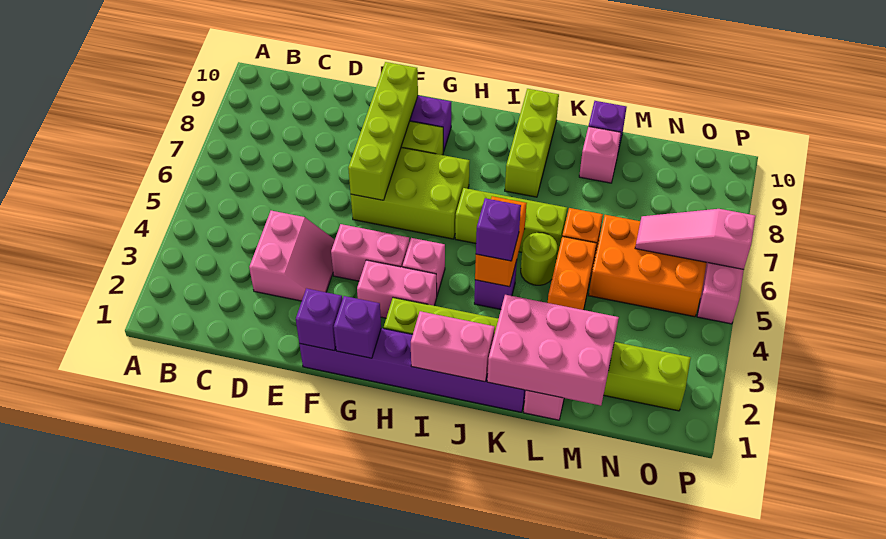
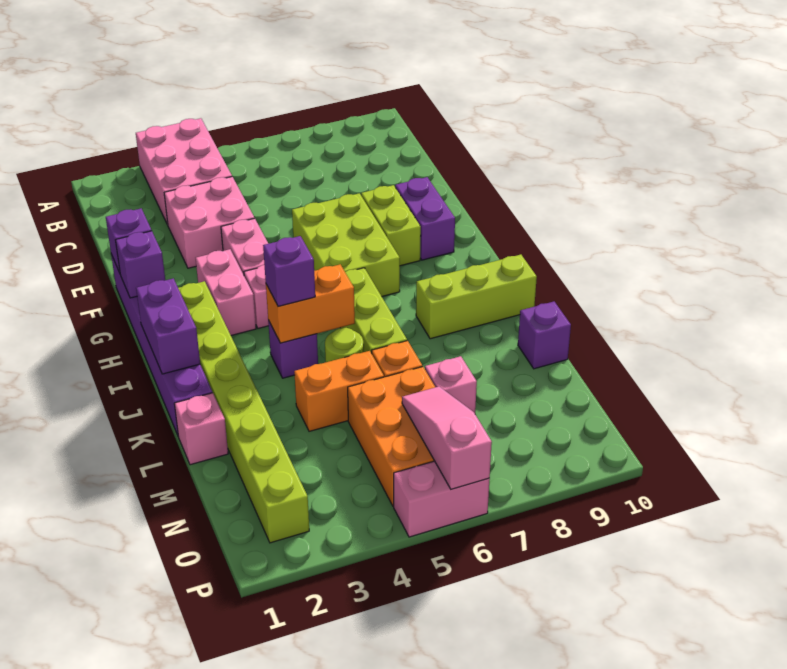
pink 2x2 slope [249,211,335,301] -> pink 2x2 brick [164,177,254,268]
lime 1x4 brick [348,62,418,200] -> none
pink 1x2 brick [411,311,495,382] -> purple 1x2 brick [136,278,200,374]
pink 2x3 brick [487,295,619,406] -> pink 2x3 brick moved to [136,118,232,225]
pink 1x1 brick [579,126,621,183] -> pink 1x1 brick moved to [425,356,477,413]

